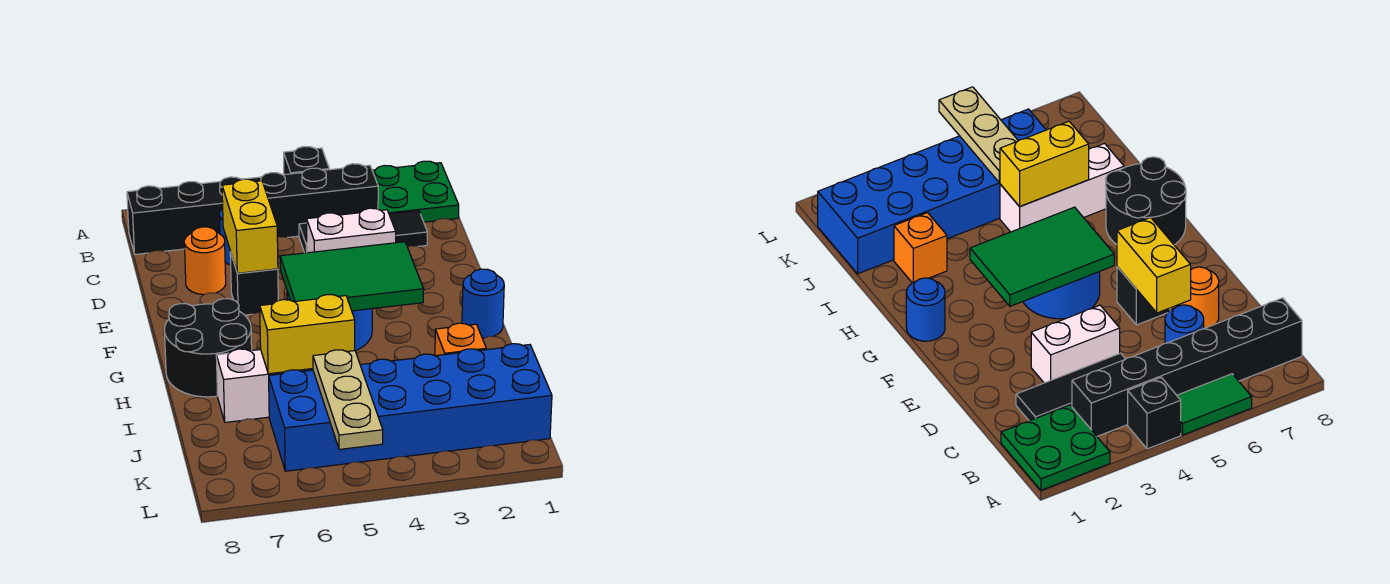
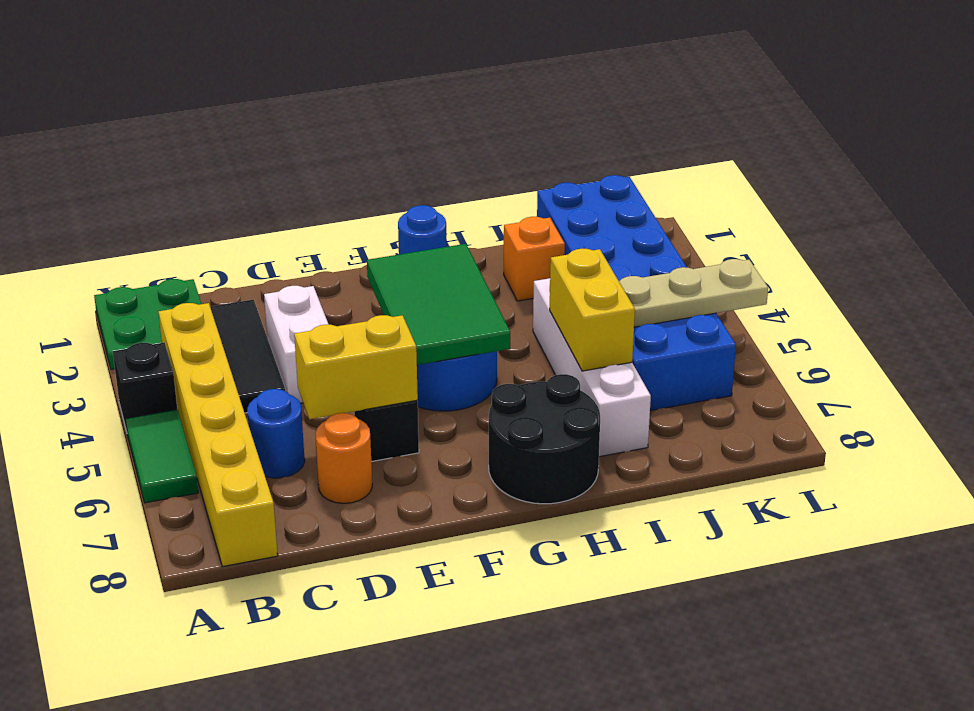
black 1x6 brick [127,164,378,254] -> yellow 1x6 brick [159,303,278,567]
white 1x3 brick [216,349,313,422] -> white 1x4 brick [533,278,651,457]

